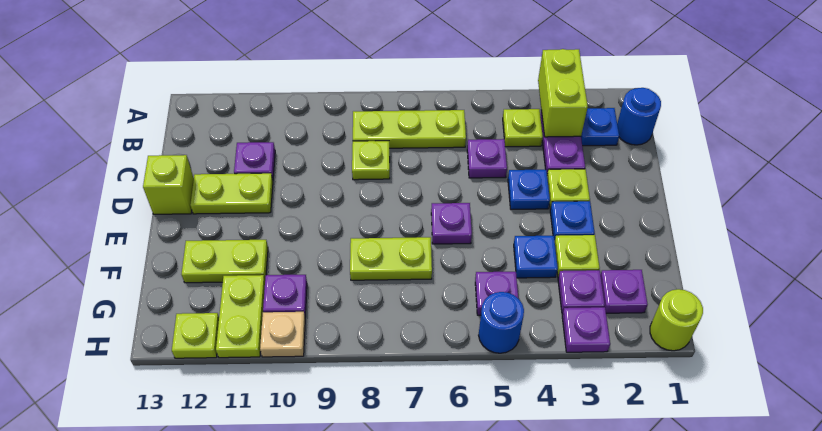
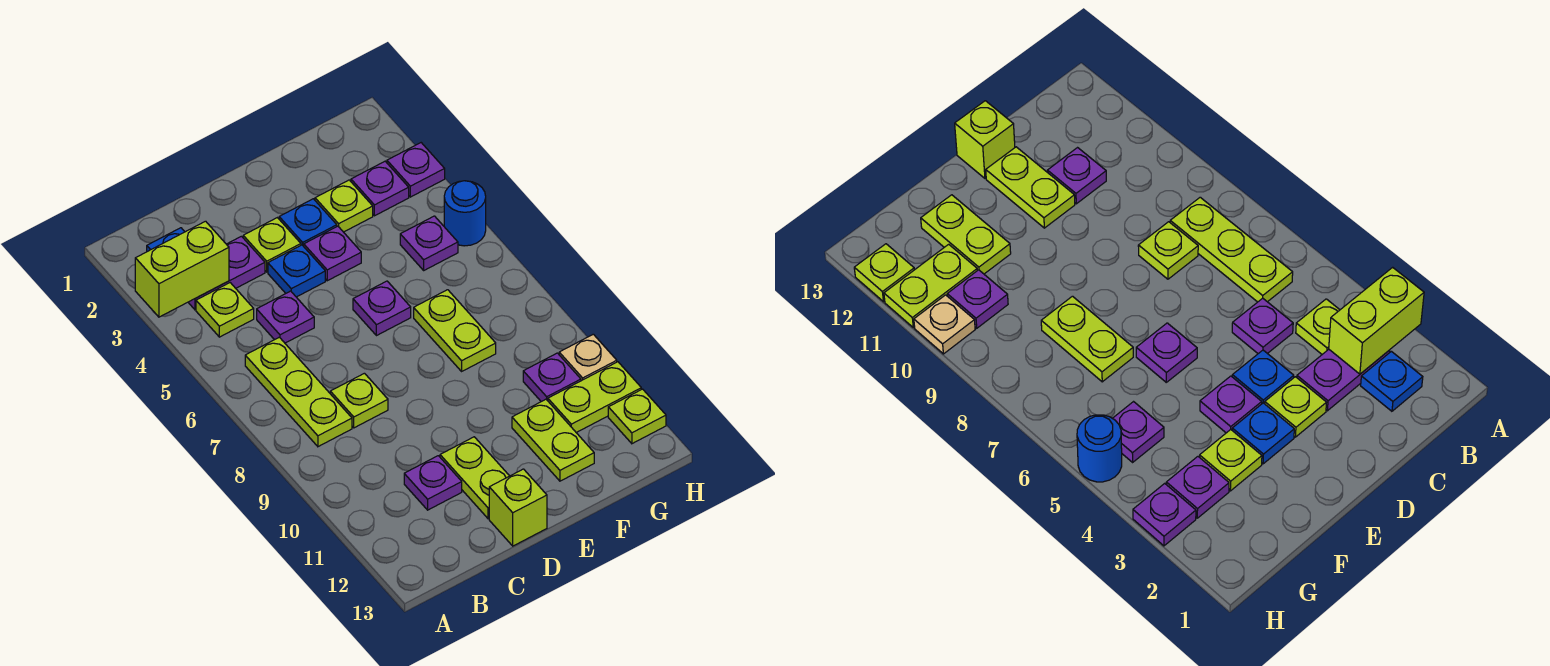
blue 1x1 round brick [617,88,661,145] -> none
blue 1x1 plate [514,236,558,278] -> none
purple 1x1 plate [601,270,648,313] -> purple 1x1 plate moved to [304,226,361,281]
lime 1x1 round brick [650,289,703,351] -> none

